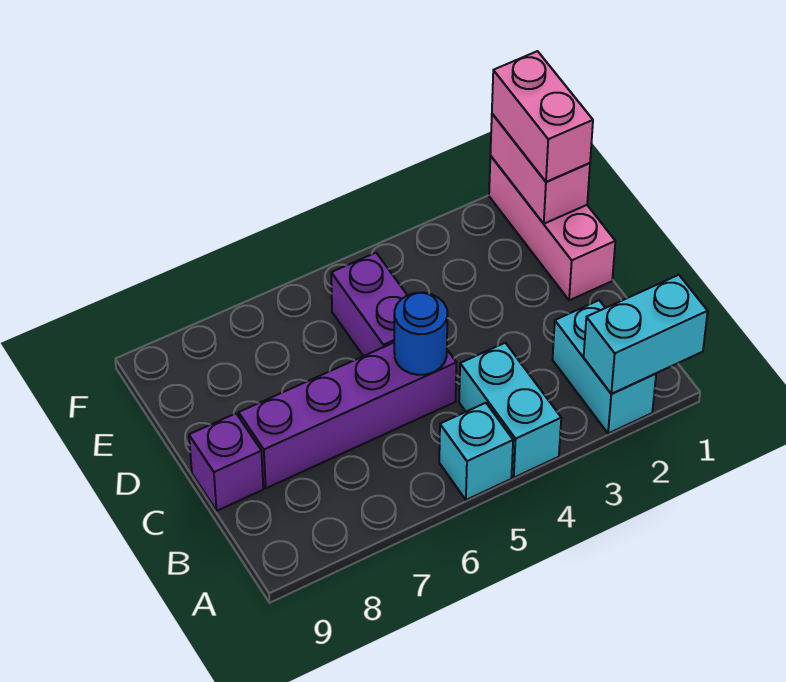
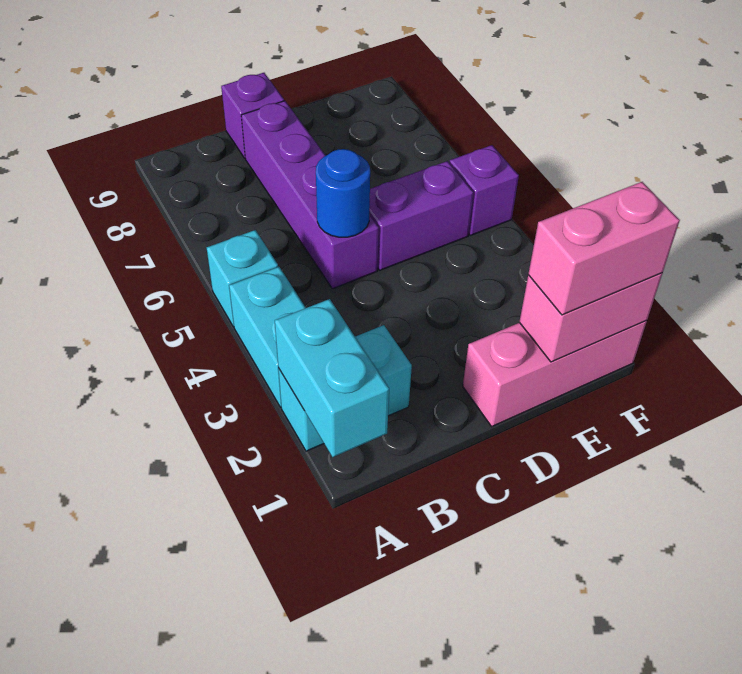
cyan 1x2 brick [459,343,561,478] -> cyan 1x2 brick turned to [229,267,306,407]
none -> purple 1x1 brick [450,145,519,236]

